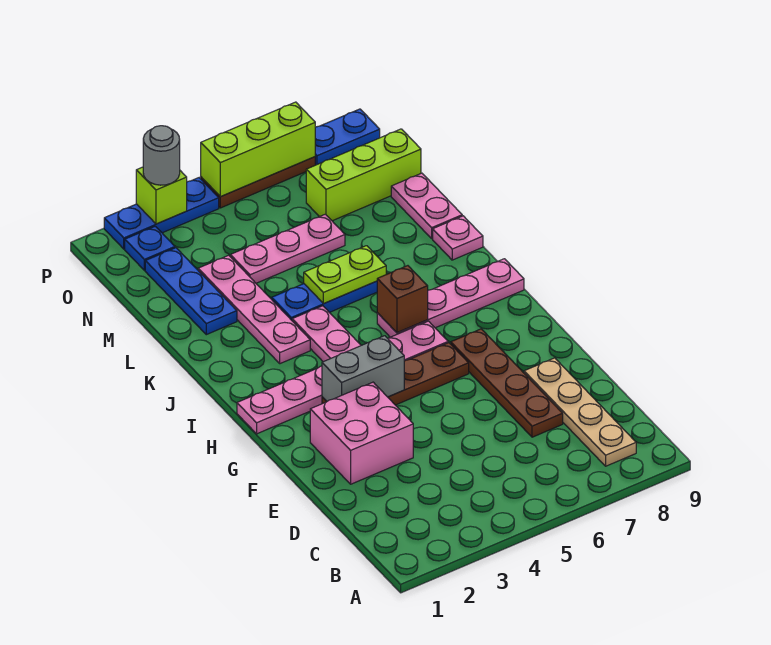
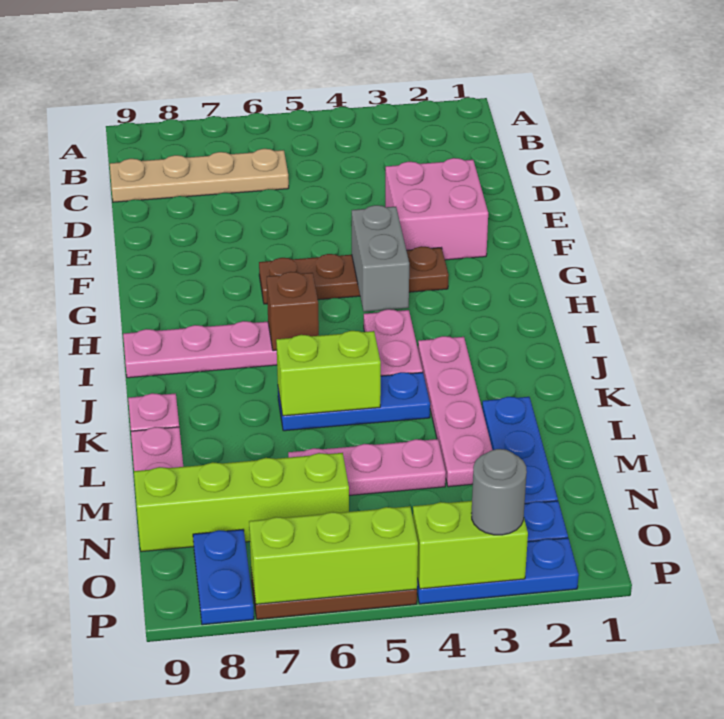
tan 1x4 plate [524,358,636,466] -> tan 1x4 plate turned to [110,149,289,202]
brown 1x4 plate [451,329,563,437] -> none
grey 1x2 brick [322,336,404,401] -> grey 1x2 brick turned to [352,205,409,312]
pink 1x6 plate [237,321,448,434] -> none
lime 1x2 plate [304,246,386,303] -> lime 1x2 brick [276,331,381,416]
lime 1x3 brick [306,129,421,221] -> lime 1x4 brick [134,453,349,552]
lime 1x1 brick [136,167,187,224] -> lime 1x2 brick [413,501,528,589]
blue 1x2 plate [315,109,380,165] -> blue 1x2 plate turned to [193,530,254,625]

